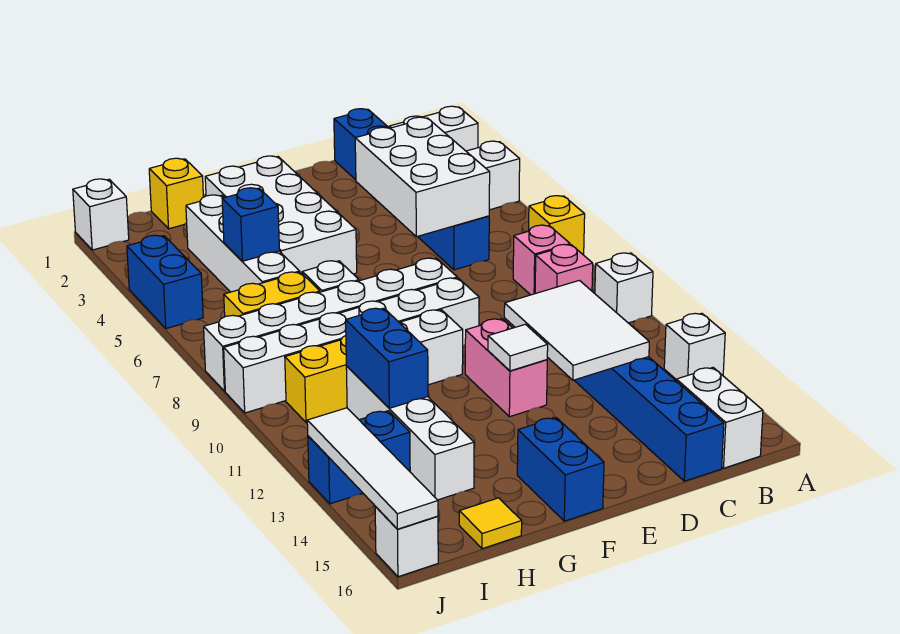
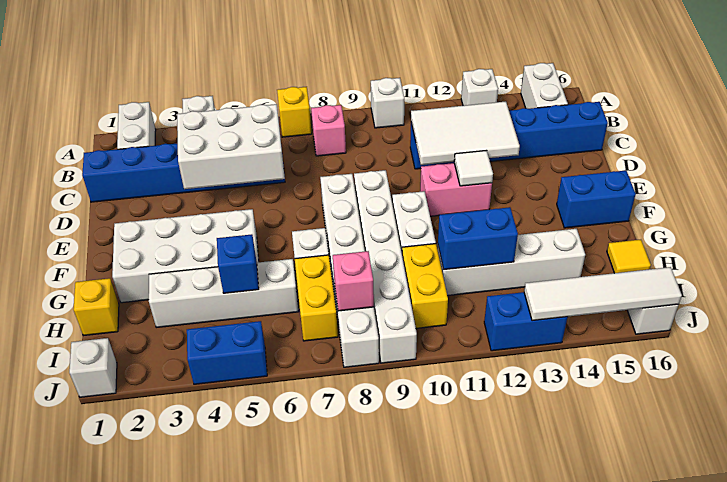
pink 1x1 brick [535,244,593,293] -> pink 1x1 brick moved to [333,251,374,311]
white 1x2 brick [676,368,763,468] -> white 1x2 brick turned to [521,63,568,109]
blue 1x2 brick [308,411,410,504] -> blue 1x2 brick turned to [484,292,567,351]

